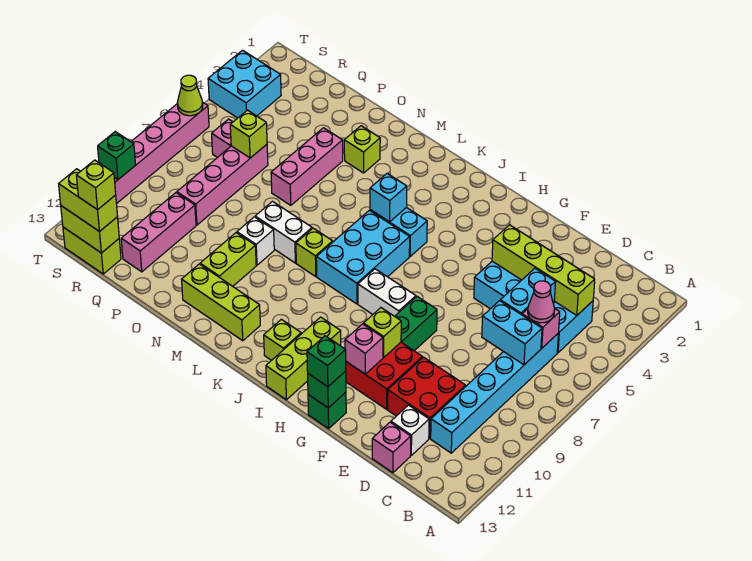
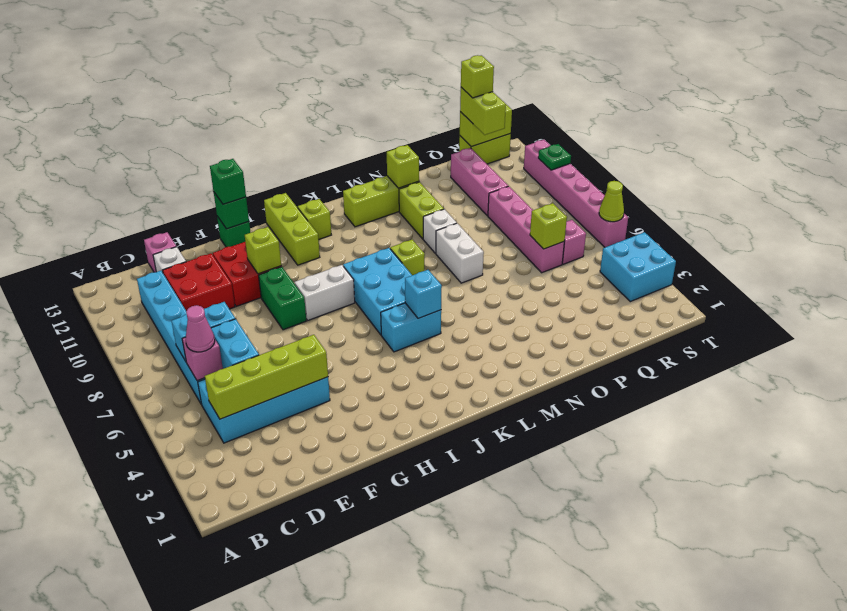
pink 1x1 brick [345,324,383,374] -> none
white 1x2 brick [255,202,312,263] -> white 1x2 brick turned to [436,223,484,283]
lime 1x1 brick [344,126,380,173] -> lime 1x1 brick moved to [387,145,419,188]
pink 1x3 brick [271,128,343,205] -> none
lime 1x2 brick [59,169,118,232] -> lime 1x2 brick turned to [460,87,506,135]
green 1x1 brick [98,132,135,179] -> green 1x1 plate [538,144,571,170]

